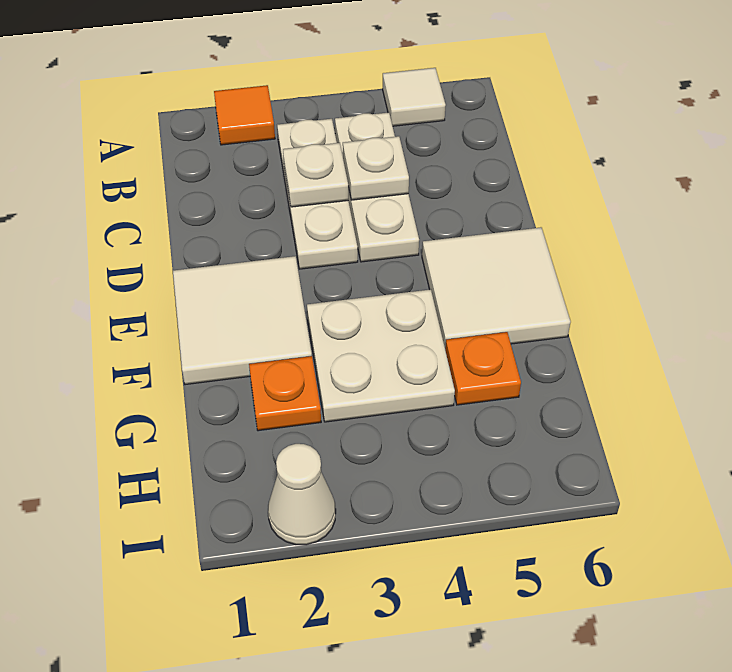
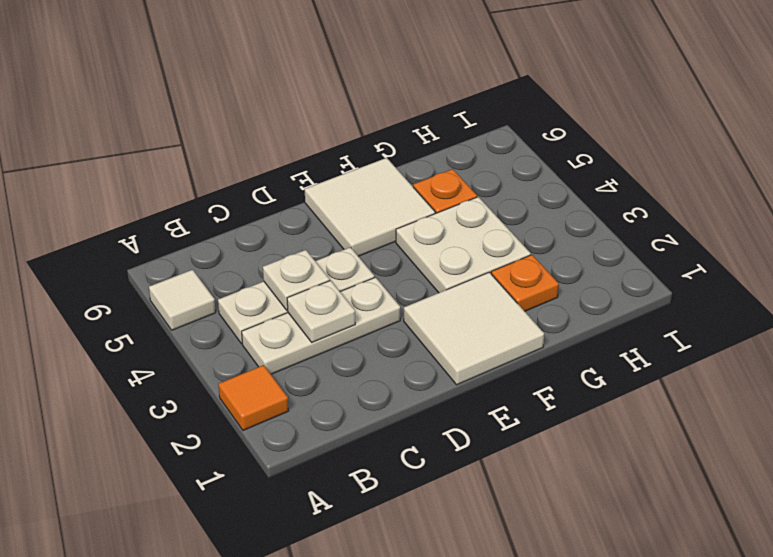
white 1x1 cone [268,444,336,545] -> none

